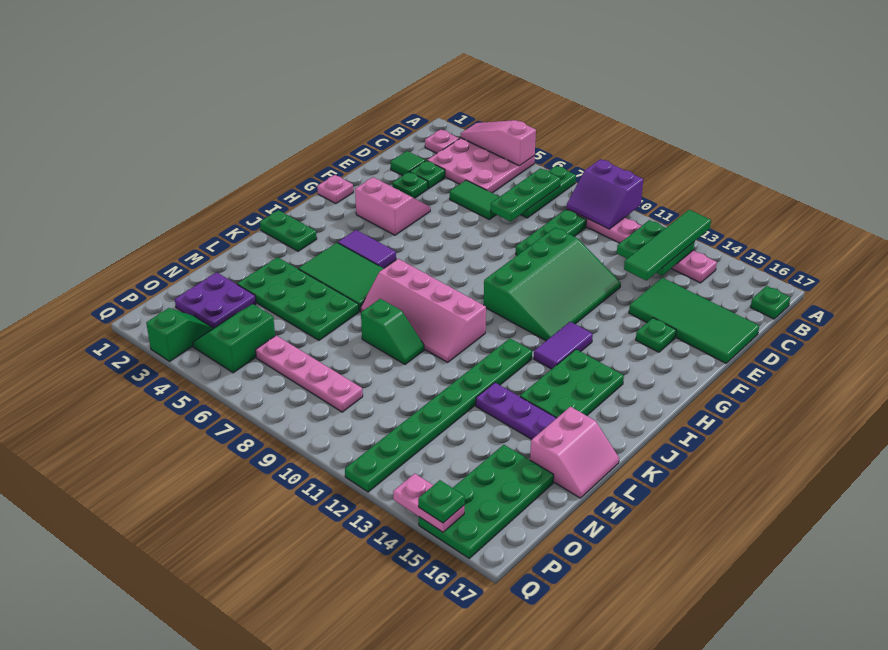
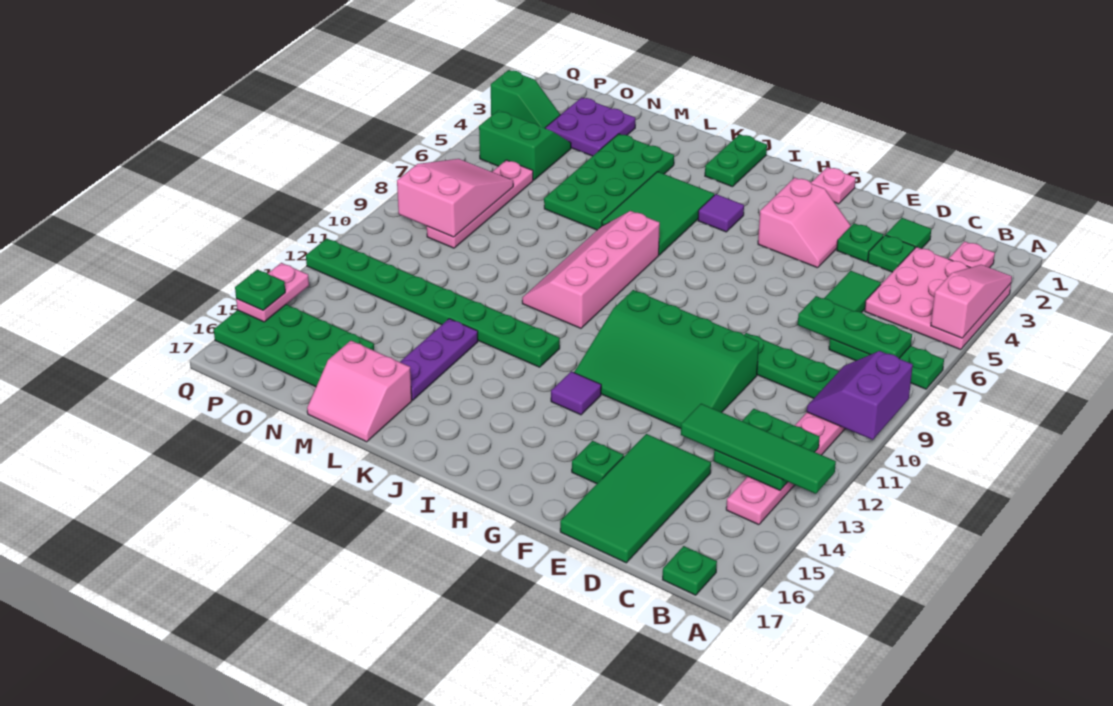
purple 1x2 tile [534,322,593,369] -> purple 1x1 tile [551,371,601,415]
purple 1x2 tile [338,230,396,268] -> purple 1x1 tile [698,194,744,232]
green 2x3 plate [520,349,624,418] -> none
green 1x2 slope [361,299,424,364] -> none
none -> pink 2x3 slope [397,159,513,237]

